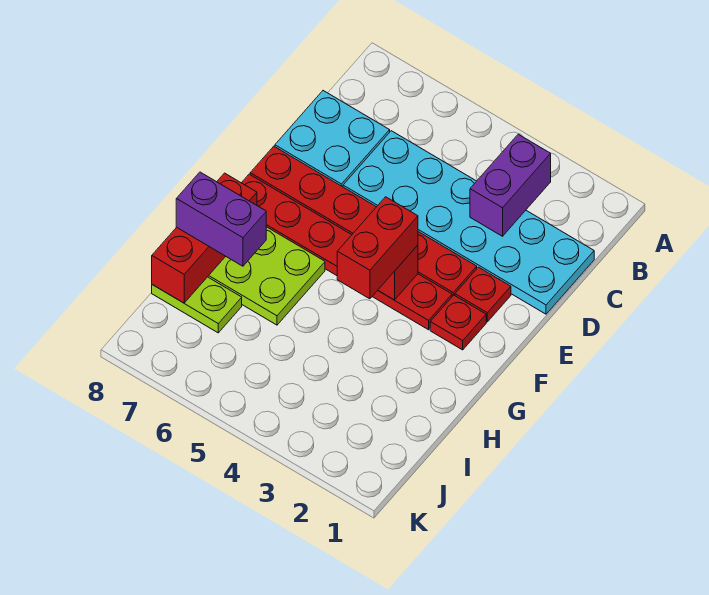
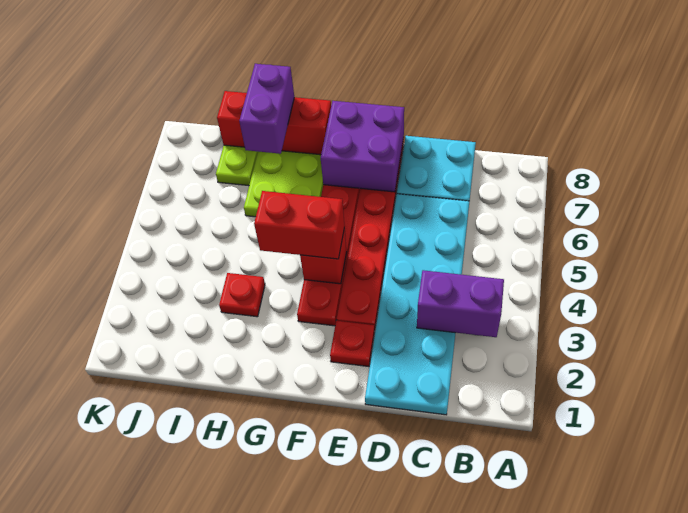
none -> purple 2x2 brick [321,101,404,192]
red 1x1 plate [430,295,486,350] -> red 1x1 plate moved to [219,273,265,317]

